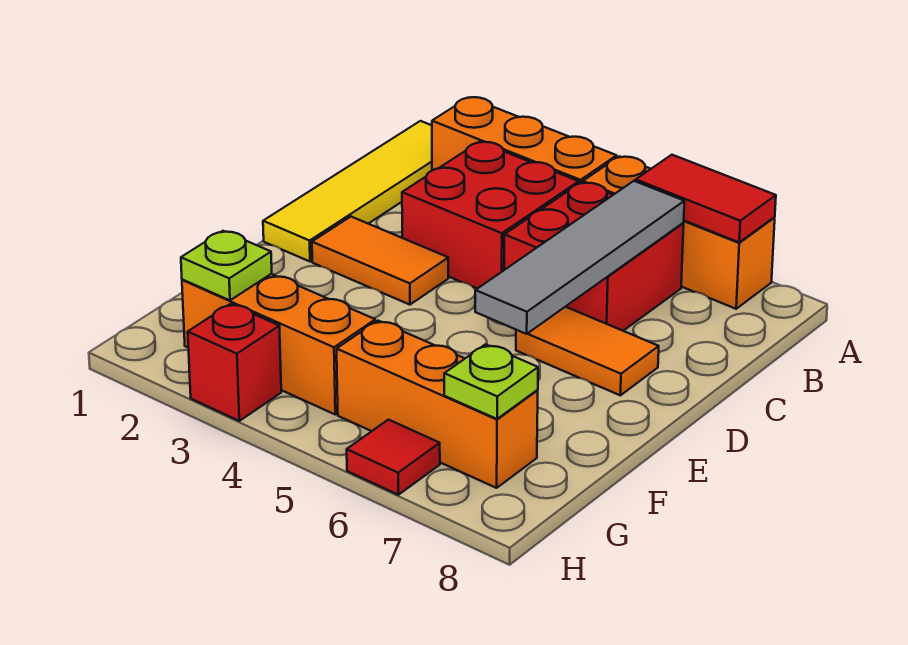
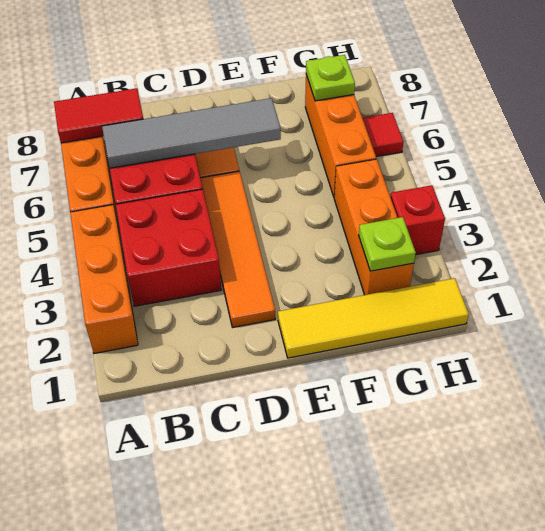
yellow 1x4 tile [263,121,432,261] -> yellow 1x4 tile moved to [278,278,469,358]
red 1x2 tile [636,155,776,242] -> red 1x2 tile turned to [54,88,143,143]
orange 1x2 tile [312,217,448,305] -> orange 1x4 tile [200,171,275,328]

